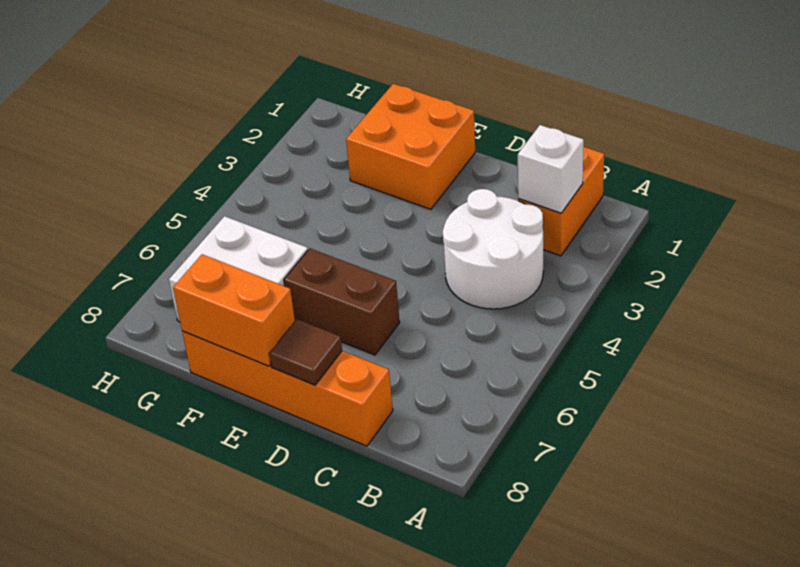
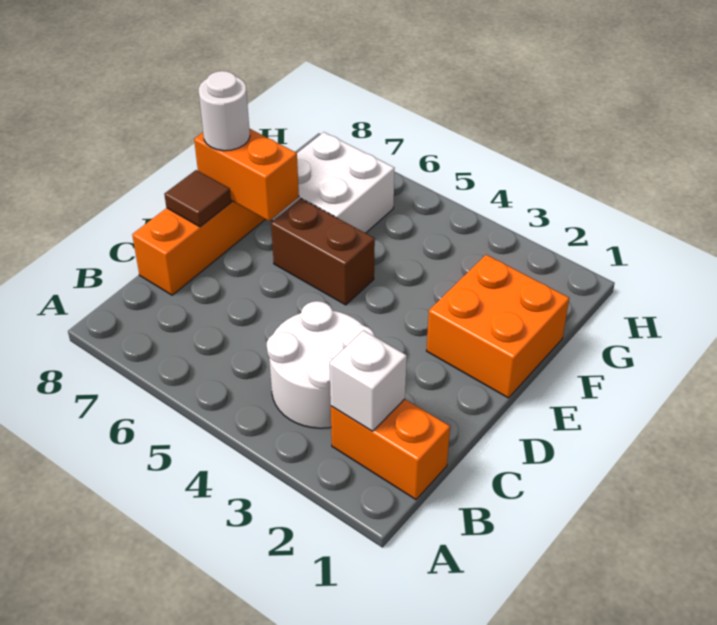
brown 1x2 brick [284,248,400,355] -> brown 1x2 brick turned to [271,198,375,305]
orange 1x2 brick [173,254,295,366] -> orange 1x2 brick turned to [194,128,299,221]
none -> white 1x1 round brick [199,71,250,151]

